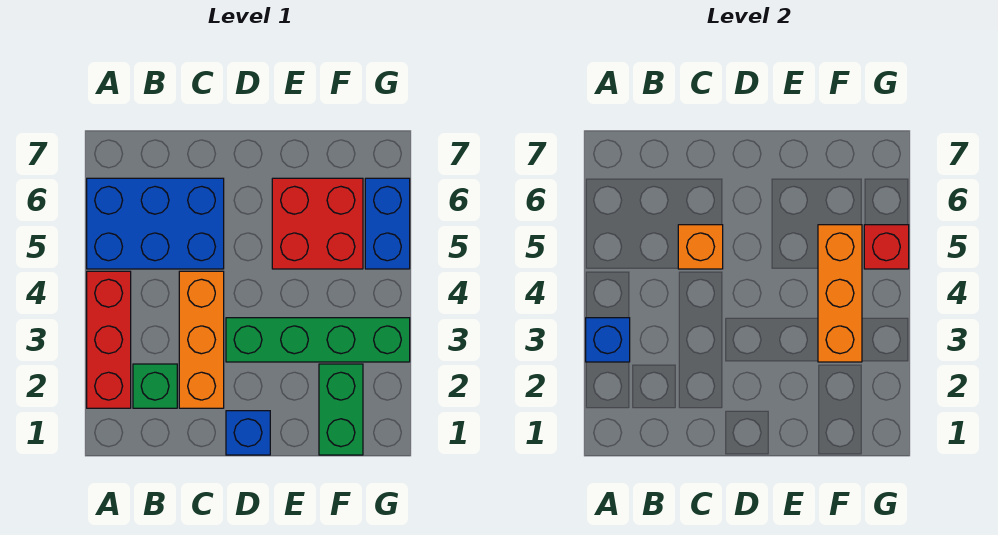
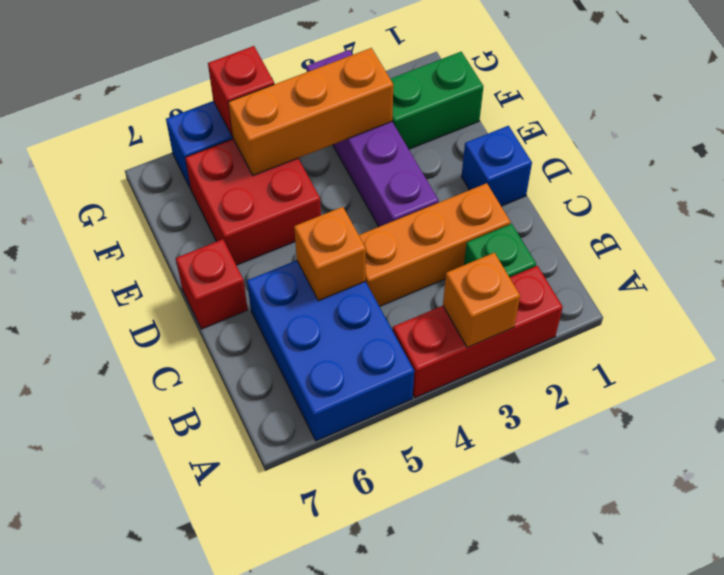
blue 1x1 brick [586,318,630,362] -> orange 1x1 brick [443,253,520,348]
green 1x4 brick [226,318,410,362] -> purple 1x4 brick [306,50,439,227]
none -> red 1x1 brick [176,239,248,329]

